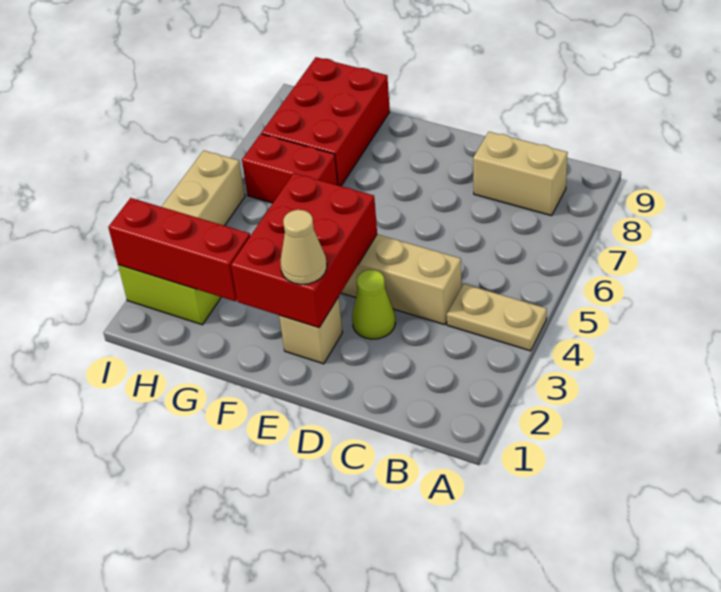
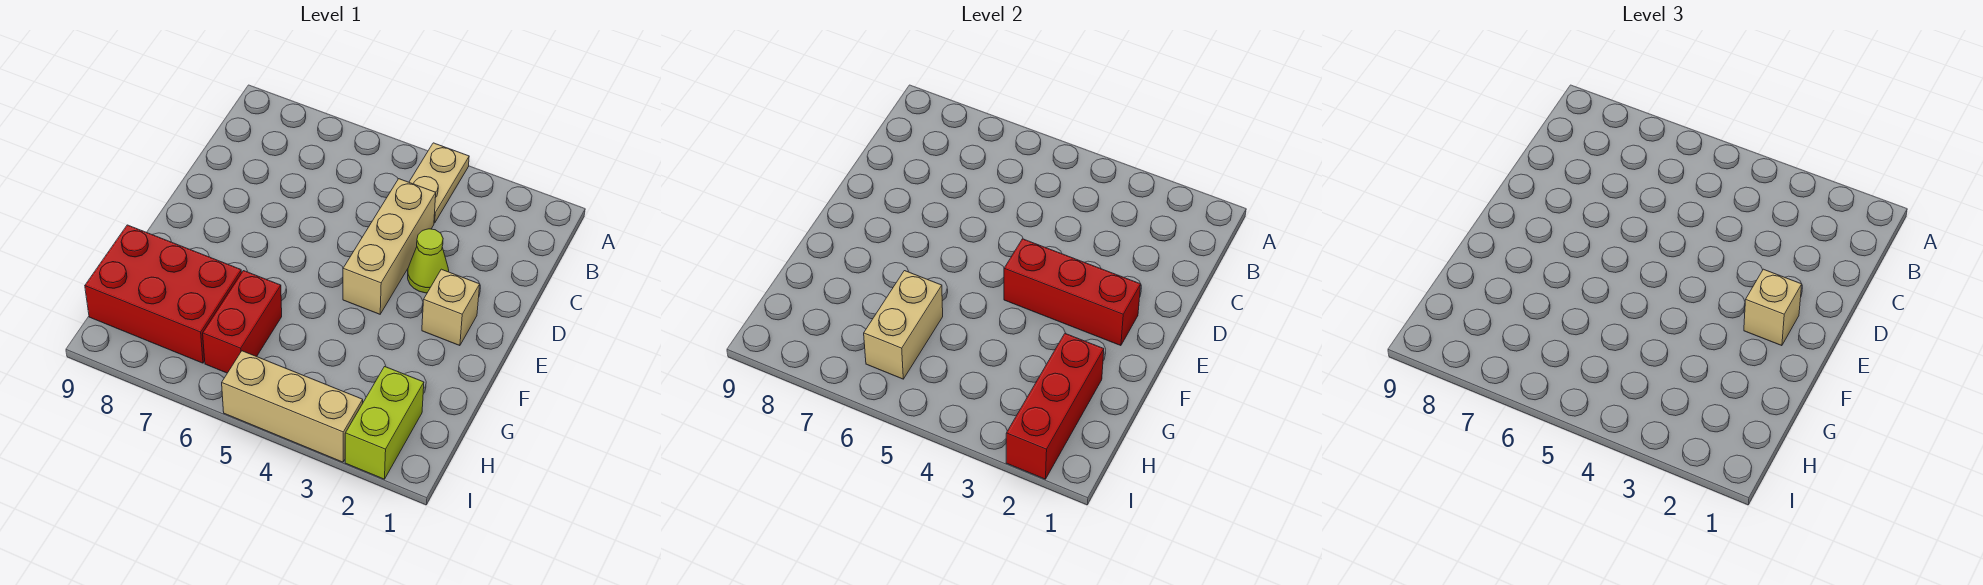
tan 1x2 brick [473,132,568,216] -> tan 1x2 brick moved to [864,271,943,379]
red 2x3 brick [231,173,377,328] -> red 1x3 brick [1004,239,1141,346]
tan 1x1 cone [281,210,327,284] -> tan 1x1 brick [1744,269,1802,346]

